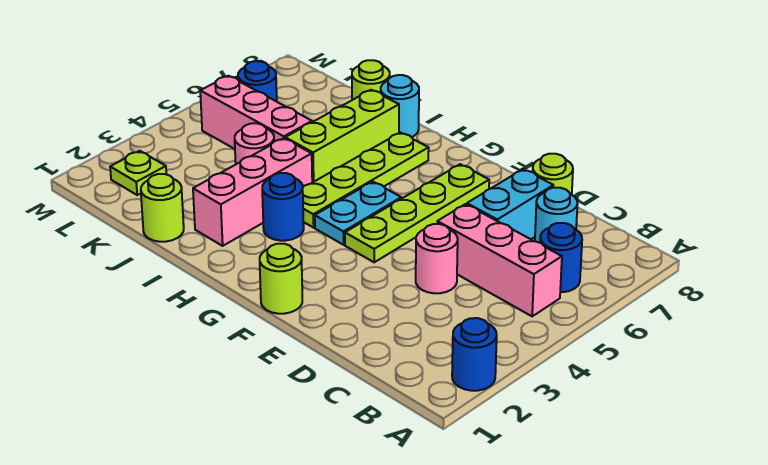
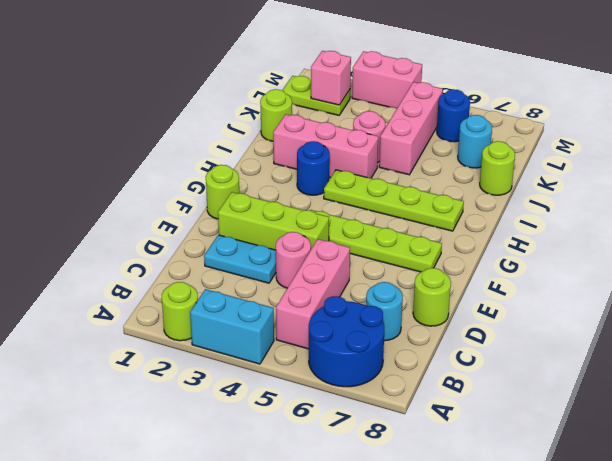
blue 1x1 round brick [452,318,497,391] -> lime 1x1 round brick [162,282,198,341]
blue 1x1 round brick [540,223,582,292] -> blue 2x2 round brick [309,296,384,387]
cyan 1x2 brick [467,169,553,239] -> cyan 1x2 brick moved to [190,289,274,364]
cyan 1x2 plate [315,182,401,245] -> cyan 1x2 plate moved to [204,235,276,283]
lime 1x3 brick [285,90,399,182] -> lime 1x3 brick moved to [218,192,329,250]
cyan 1x1 round brick [381,75,419,137] -> cyan 1x1 round brick moved to [458,115,492,168]
lime 1x1 plate [110,151,166,195] -> lime 1x2 plate [282,76,350,115]
none -> pink 1x1 brick [311,51,351,105]
none -> pink 1x2 brick [352,51,422,108]

